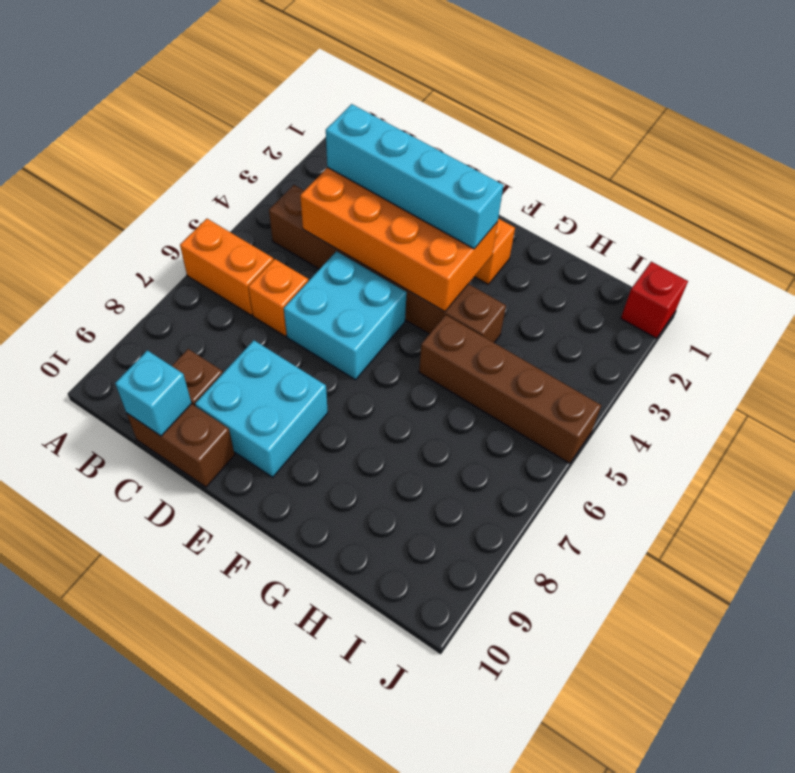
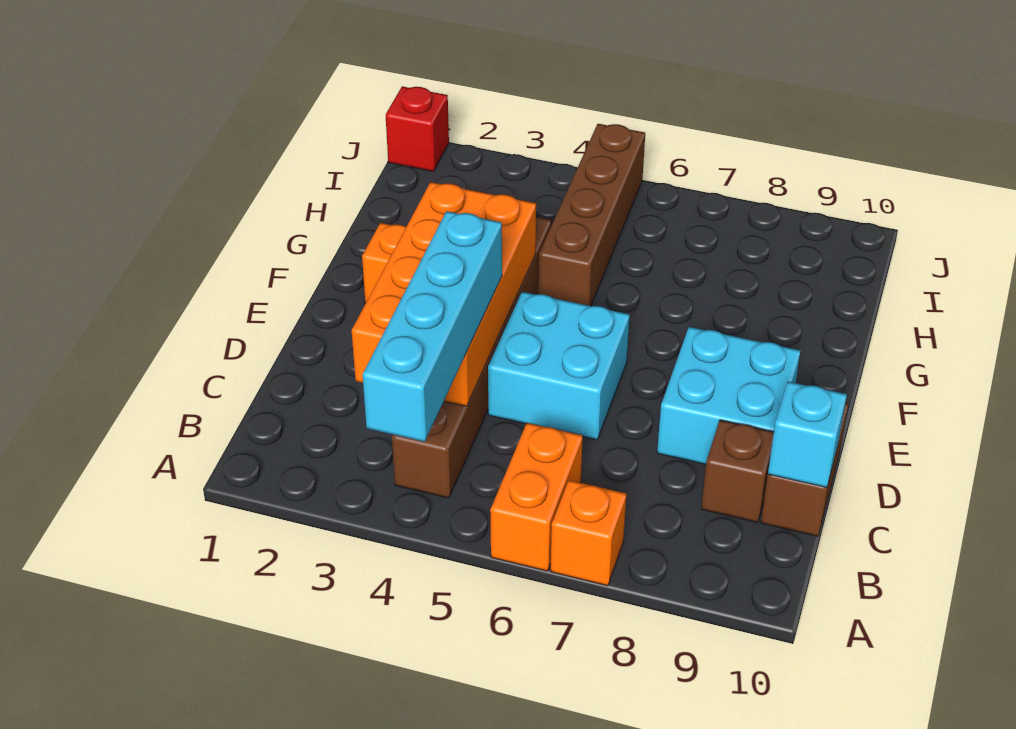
cyan 1x4 brick [326,104,504,249] -> cyan 1x4 brick moved to [362,211,502,442]
orange 1x1 brick [248,259,308,336] -> orange 1x1 brick moved to [551,480,626,586]

